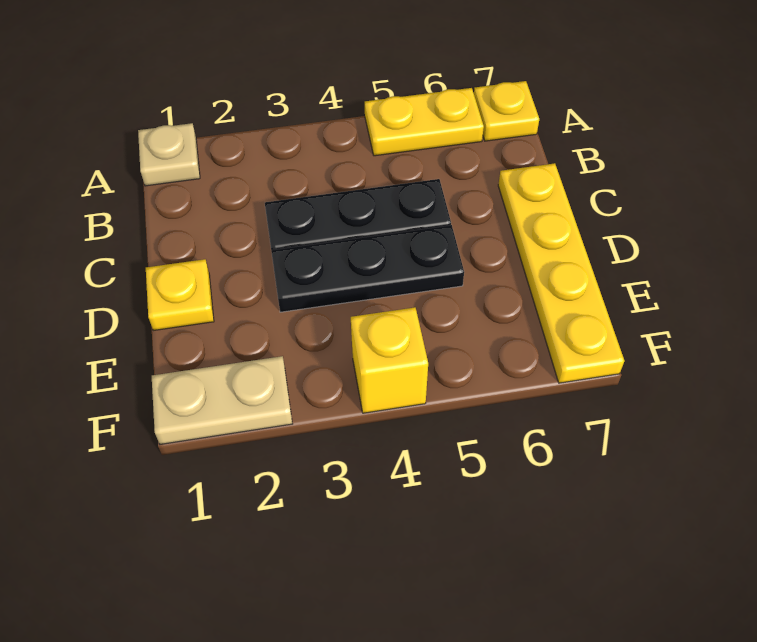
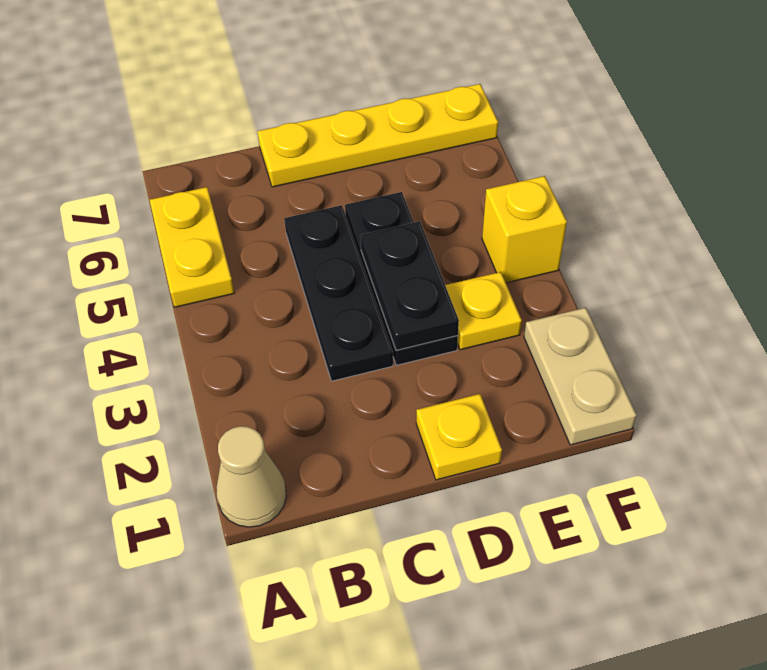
tan 1x1 plate [138,123,200,186] -> tan 1x1 cone [216,426,286,527]
yellow 1x1 plate [474,81,539,141] -> yellow 1x1 plate moved to [445,272,522,350]
none -> black 1x2 plate [360,221,459,350]

